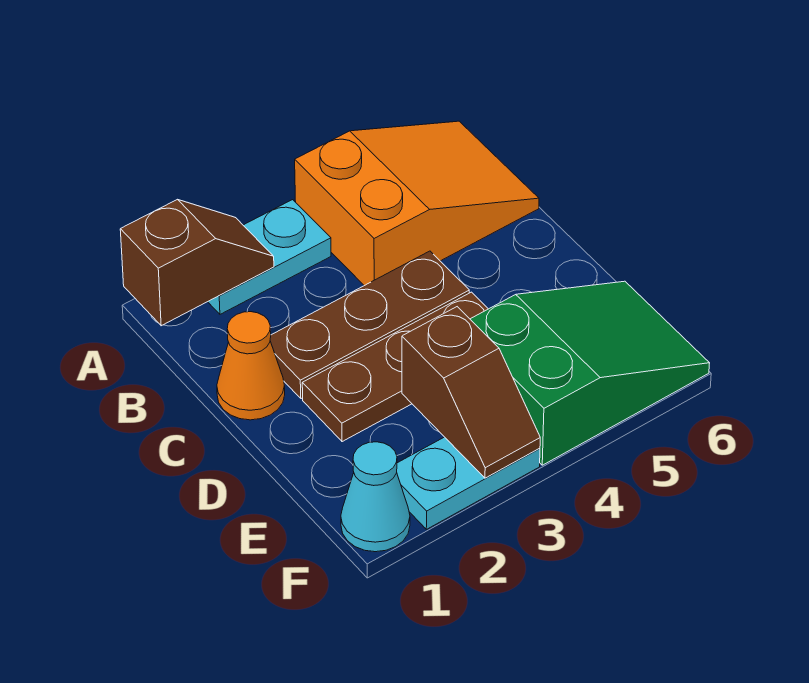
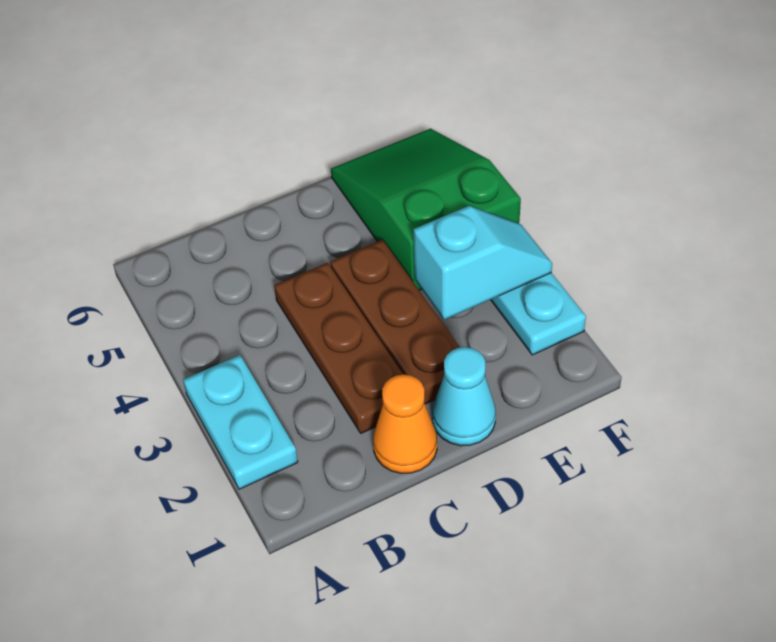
brown 1x2 slope [120,199,274,326] -> none
orange 2x3 slope [295,121,539,286] -> none
brown 1x2 slope [402,307,540,478] -> cyan 1x2 slope [414,206,552,320]
cyan 1x1 cone [341,442,410,552] -> cyan 1x1 cone moved to [432,347,496,446]

